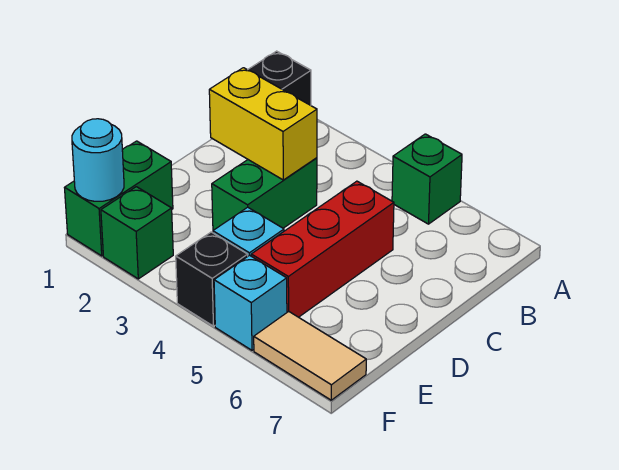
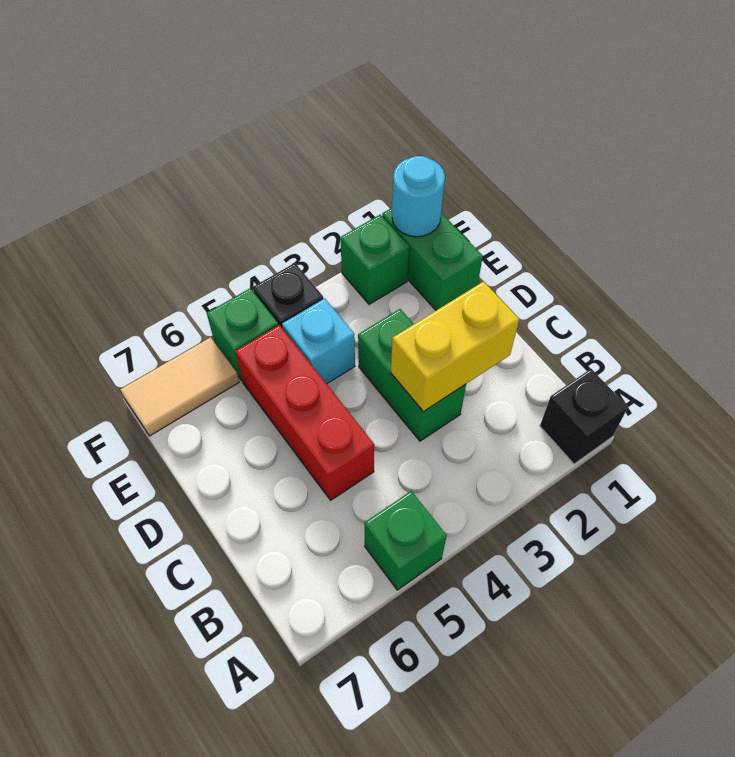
cyan 1x1 brick [214,255,287,350] -> green 1x1 brick [207,288,278,381]

